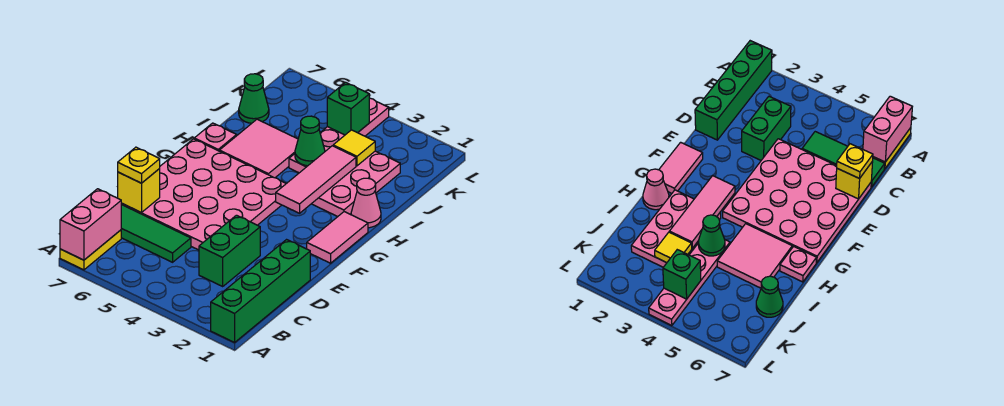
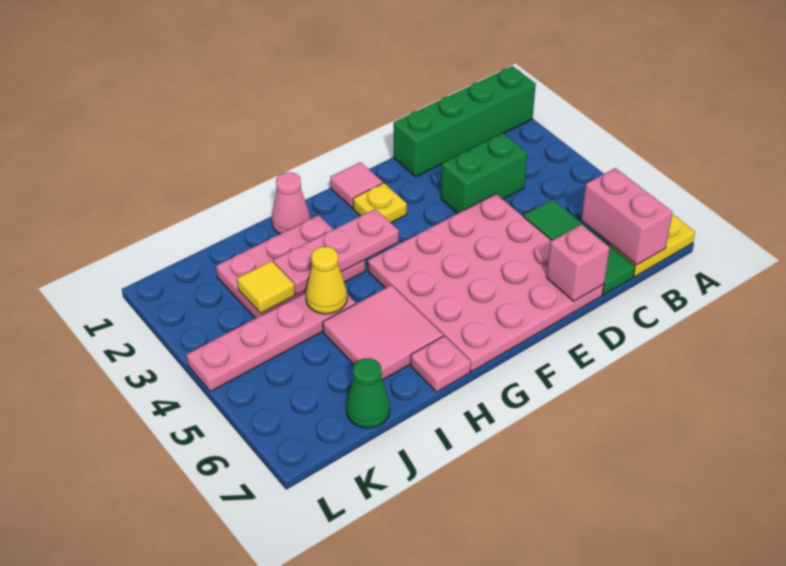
pink 1x2 brick [60,189,121,260] -> pink 1x2 brick turned to [581,168,673,265]
yellow 1x1 brick [118,169,160,212] -> pink 1x1 brick [546,225,610,301]
yellow 1x1 plate [118,147,160,183] -> yellow 1x1 plate moved to [353,183,407,223]
pink 1x2 tile [307,212,368,263] -> pink 1x1 tile [330,162,383,208]
pink 1x3 tile [276,146,356,213] -> pink 1x3 plate [273,209,399,294]
green 1x1 cone [295,116,325,166] -> yellow 1x1 cone [306,247,347,314]
green 1x1 brick [327,82,369,135] -> none

